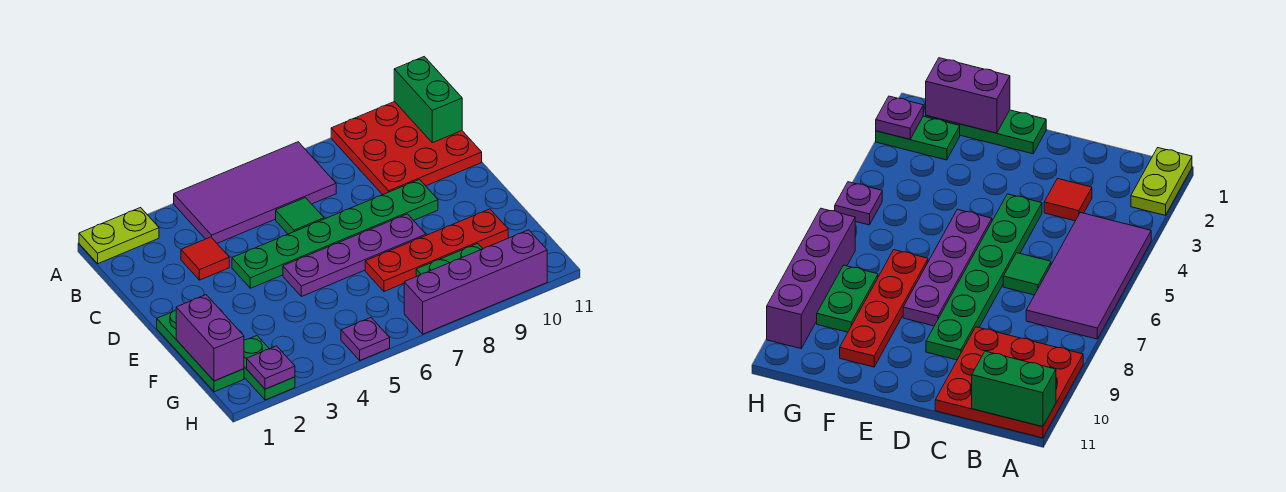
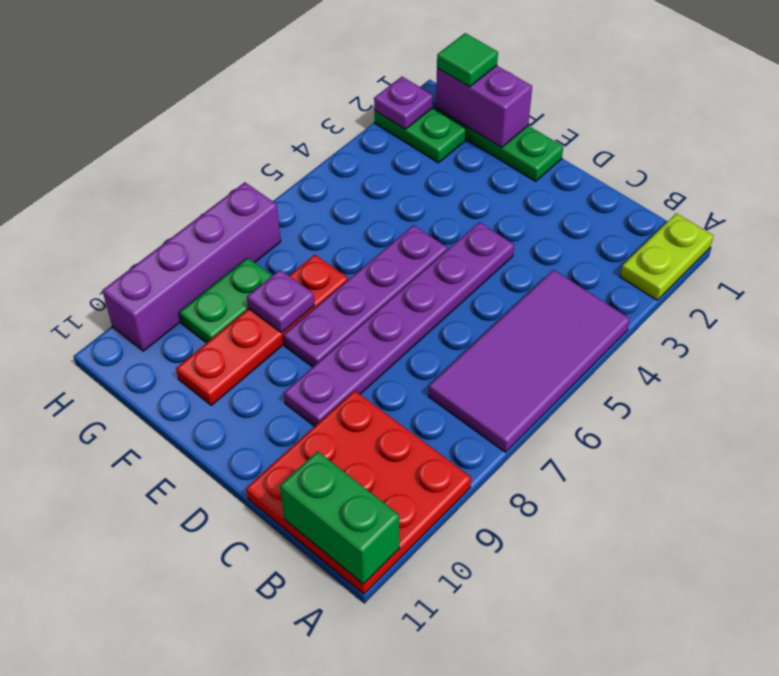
red 1x1 tile [181,237,229,280] -> none
green 1x1 tile [276,198,324,234] -> green 1x1 tile moved to [437,33,498,87]
green 1x6 plate [232,180,438,288] -> purple 1x6 plate [284,222,514,426]
purple 1x1 plate [341,318,390,360] -> purple 1x1 plate moved to [247,270,314,333]

